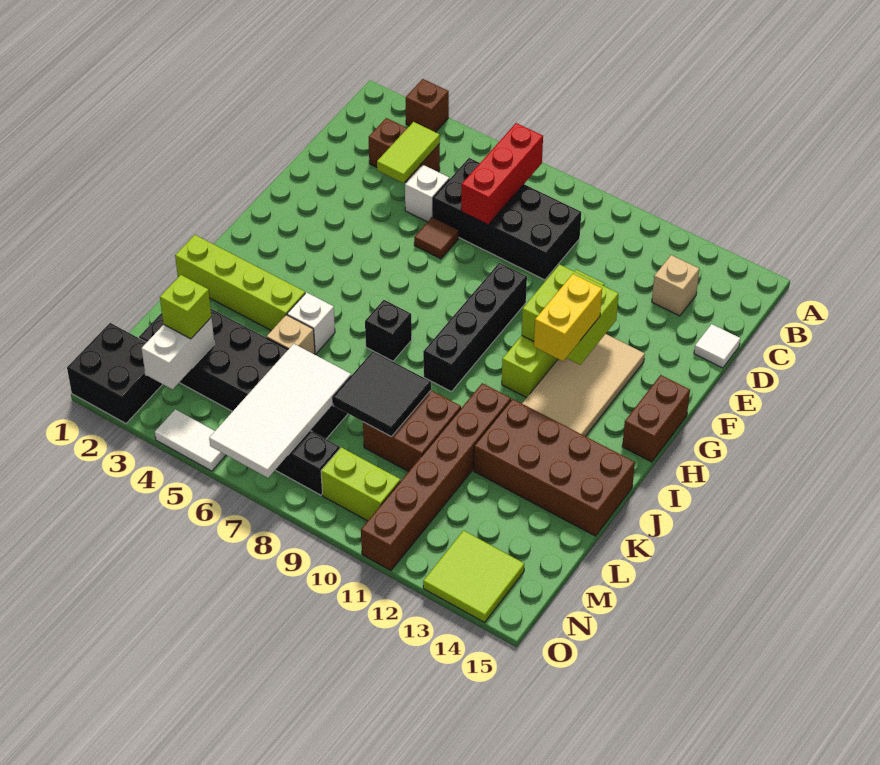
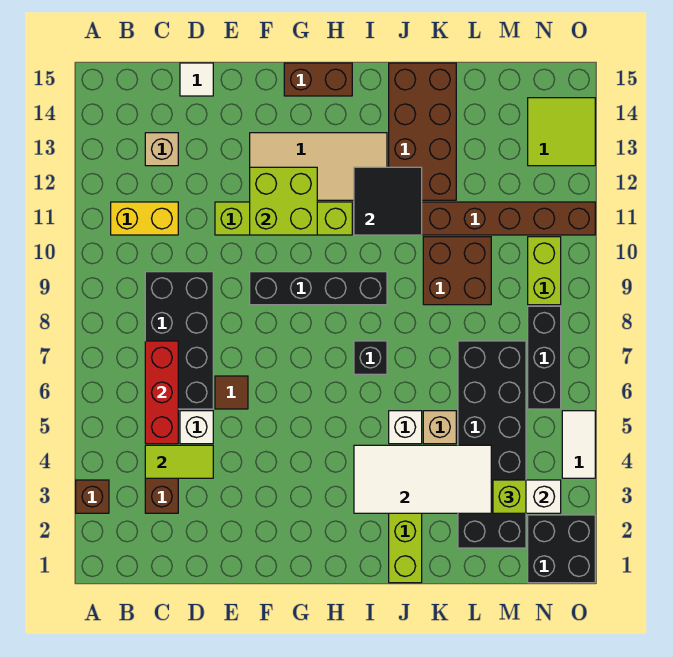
red 1x3 brick [461,123,543,225] -> red 1x3 brick turned to [145,341,178,444]
yellow 1x2 brick [534,274,602,361] -> yellow 1x2 brick moved to [111,202,178,235]
black 2x2 tile [333,351,431,436] -> black 2x2 tile moved to [354,167,422,235]
white 2x4 tile [209,344,351,478] -> white 2x4 tile moved to [354,445,491,513]

